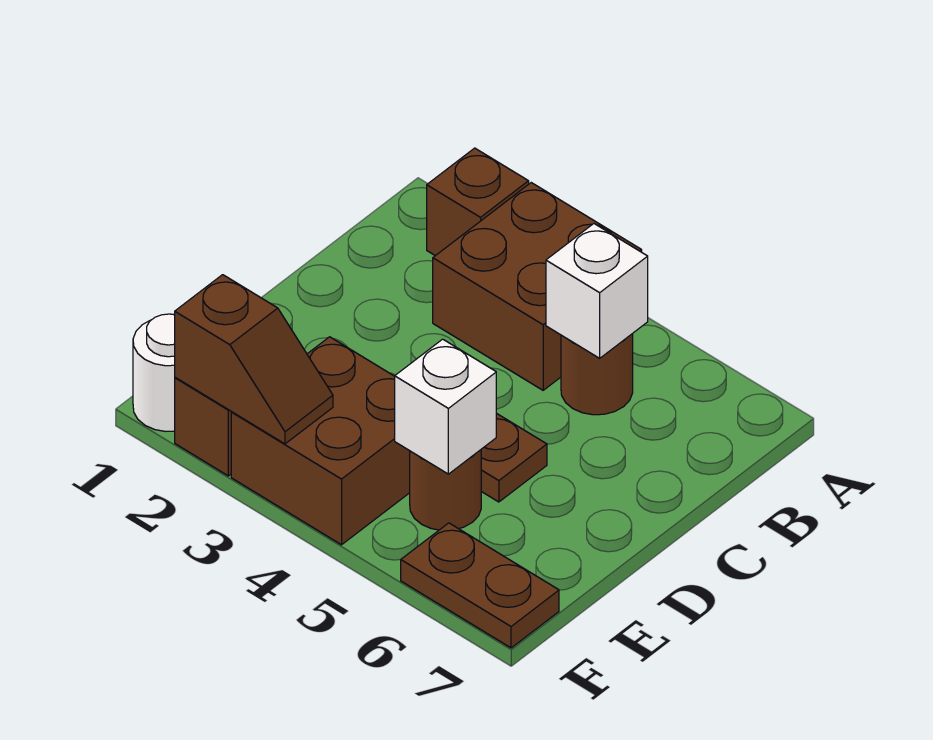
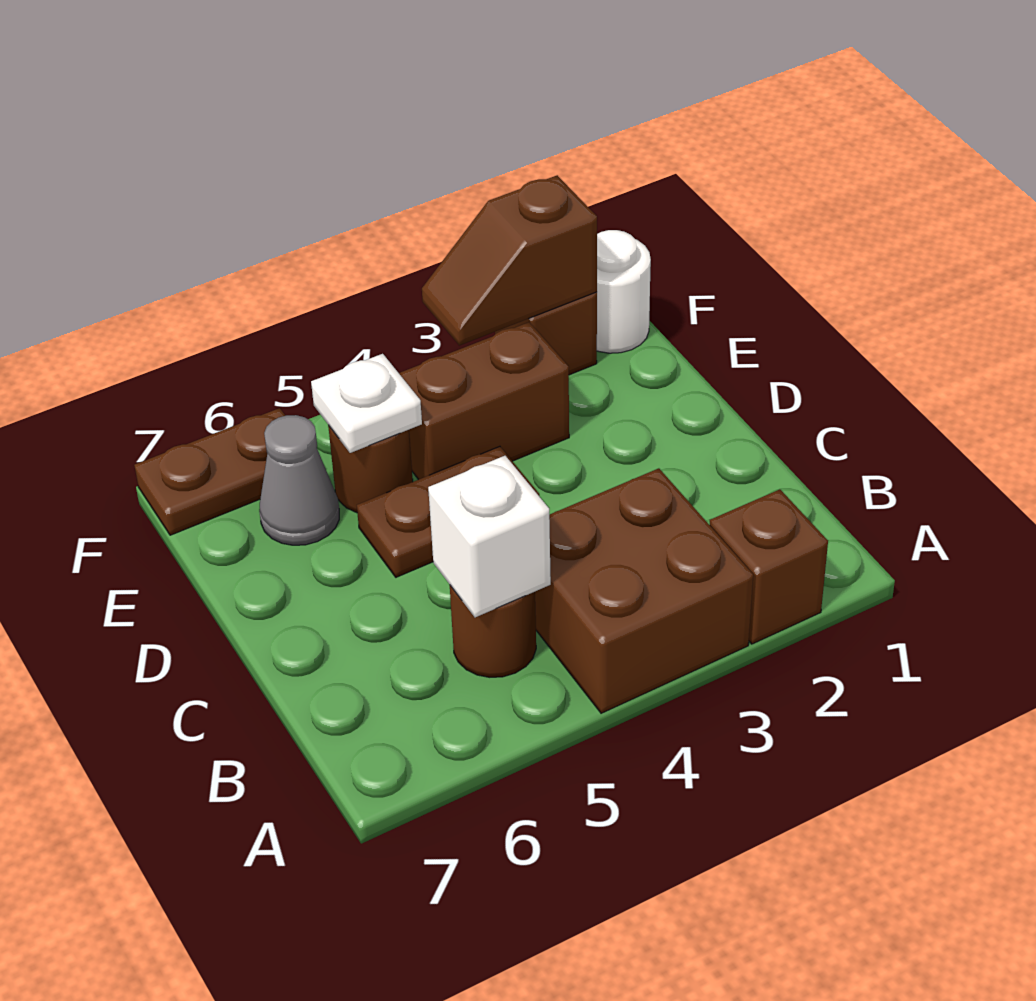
brown 2x2 brick [231,337,410,545] -> brown 1x2 brick [399,322,569,480]
white 1x1 brick [395,339,496,474] -> white 1x1 plate [311,354,422,453]
none -> grey 1x1 cone [259,415,339,545]

